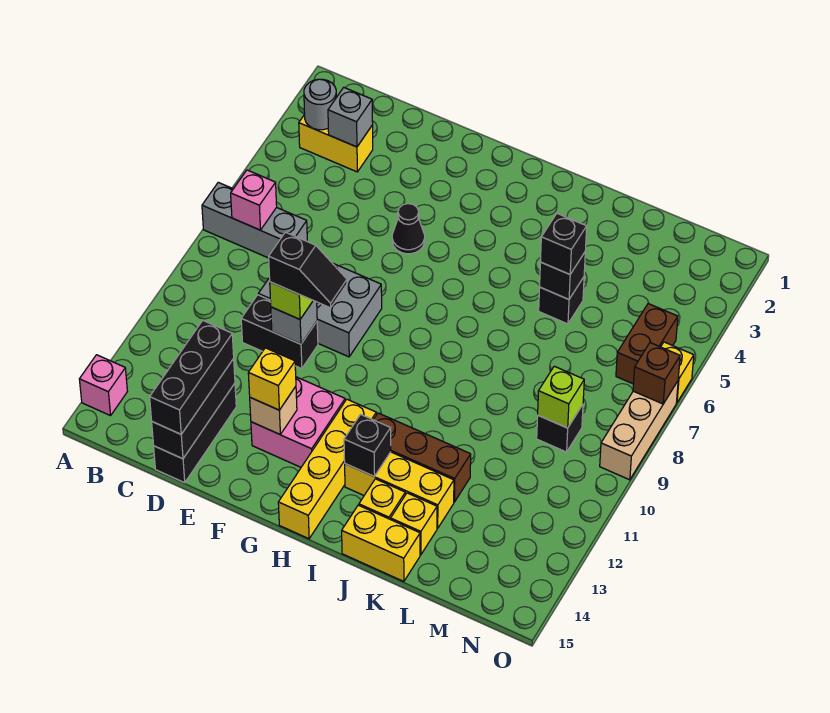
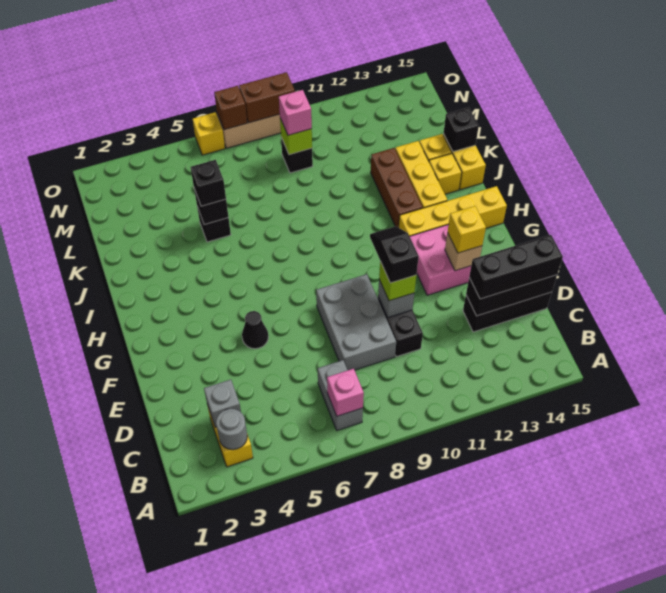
grey 1x3 brick [202,182,307,258] -> grey 1x2 brick [318,360,363,430]
pink 1x1 brick [79,355,127,416] -> pink 1x1 brick moved to [279,90,312,135]
black 1x1 brick [344,414,391,476] -> black 1x1 brick moved to [443,107,479,152]
brown 1x2 brick [616,304,678,384] -> brown 1x2 brick moved to [239,72,295,123]

